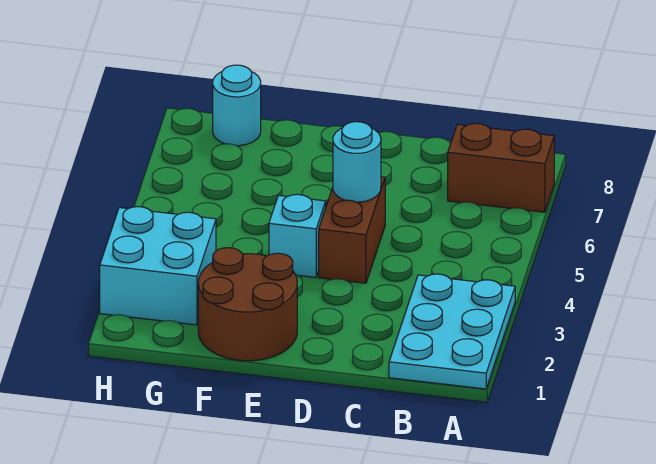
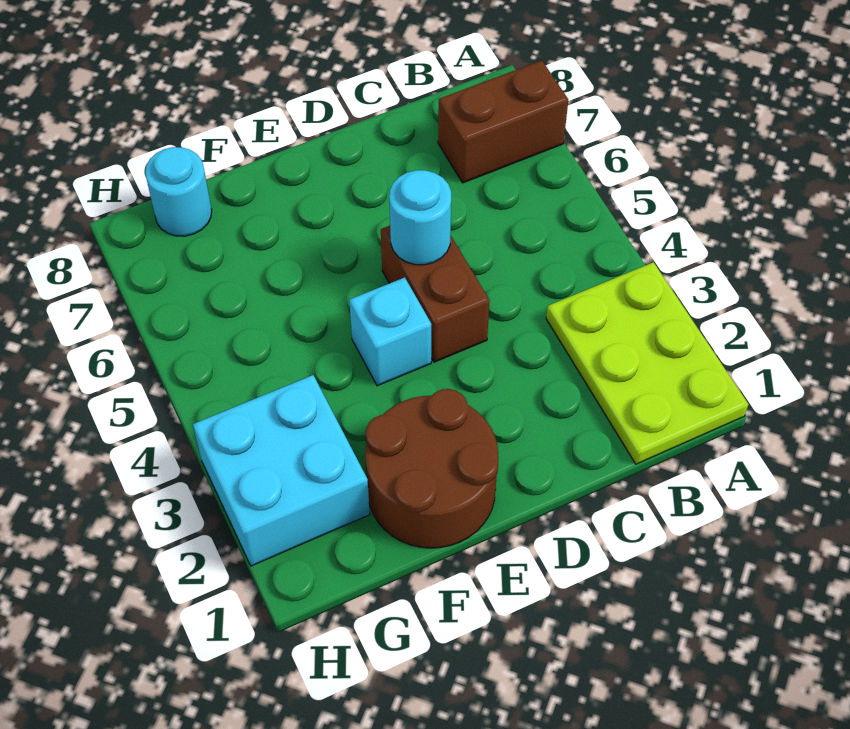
cyan 2x3 plate [389,274,515,389] -> lime 2x3 plate [546,262,748,464]

